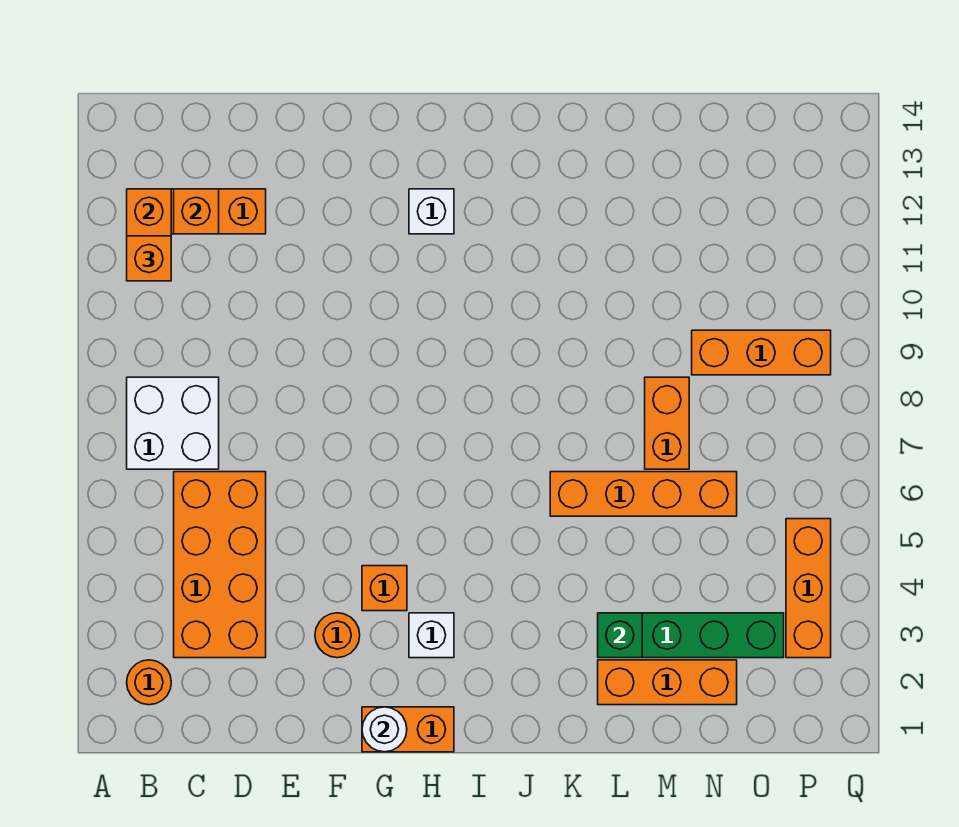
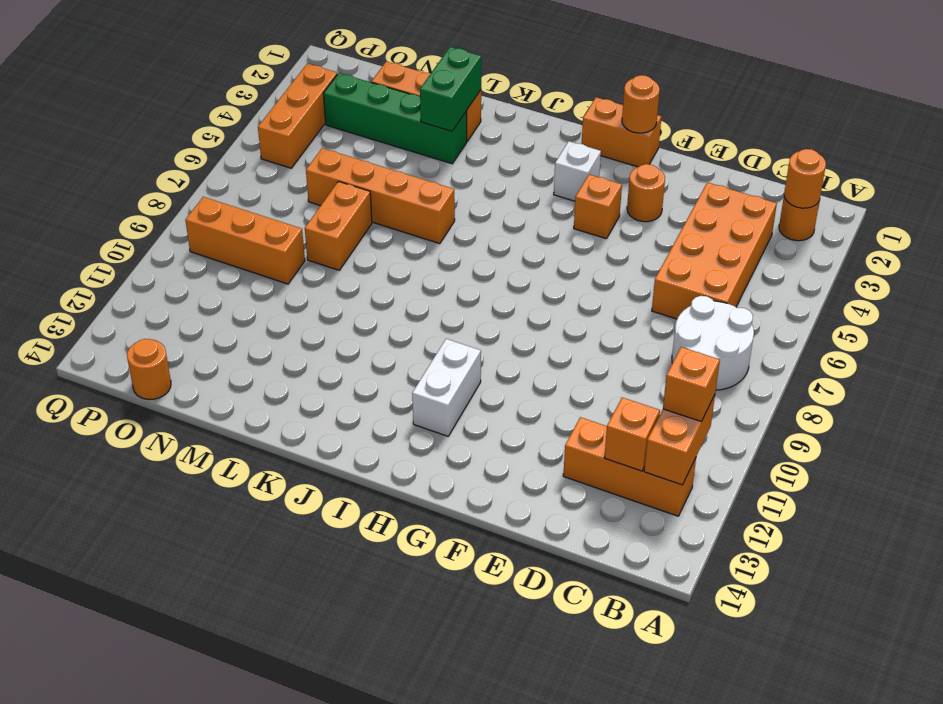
none -> orange 1x1 round brick [784,149,826,208]
white 2x2 brick [127,377,219,469] -> white 2x2 round brick [672,296,754,390]
white 1x1 round brick [362,707,407,752] -> orange 1x1 round brick [622,75,660,133]
white 1x1 brick [409,189,454,234] -> white 1x2 brick [412,339,481,436]
green 1x1 brick [598,613,642,658] -> green 1x2 brick [420,47,481,131]
none -> orange 1x1 round brick [127,339,171,400]

